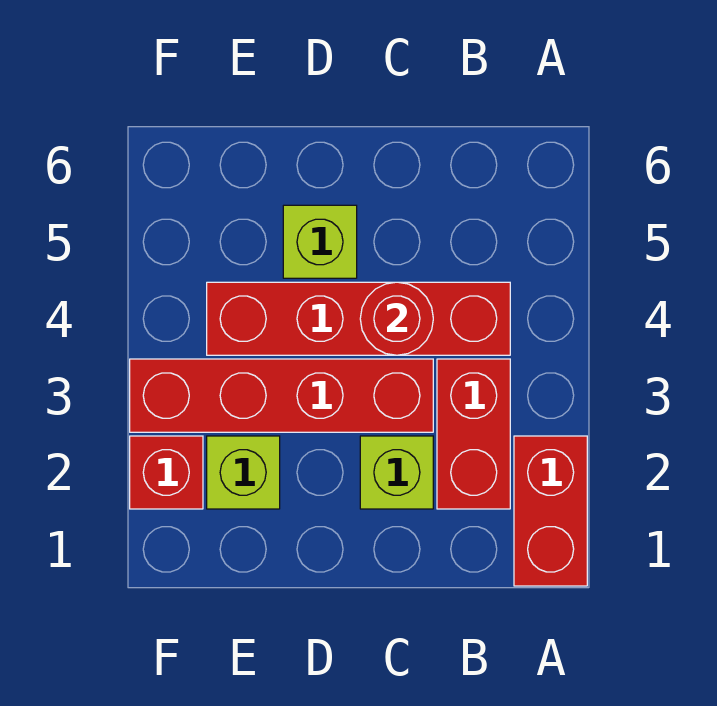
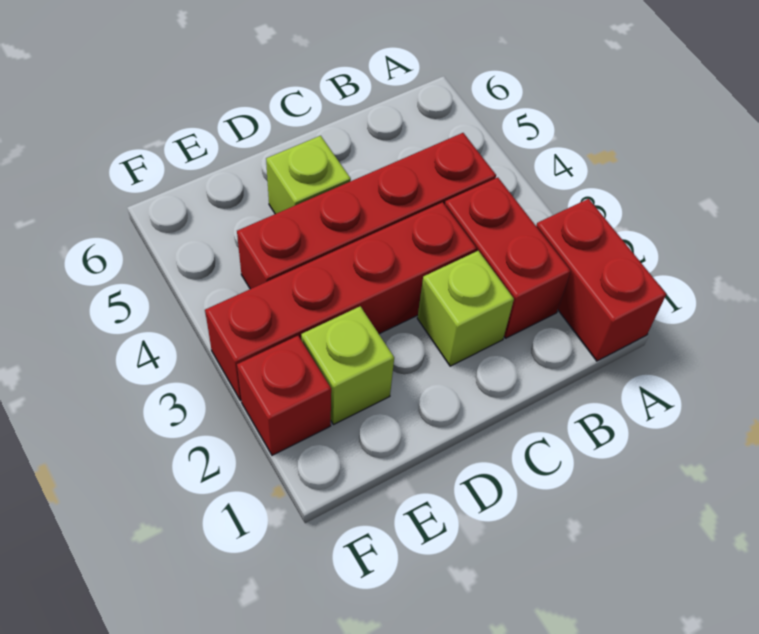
red 1x1 round brick [360,282,433,355] -> none

